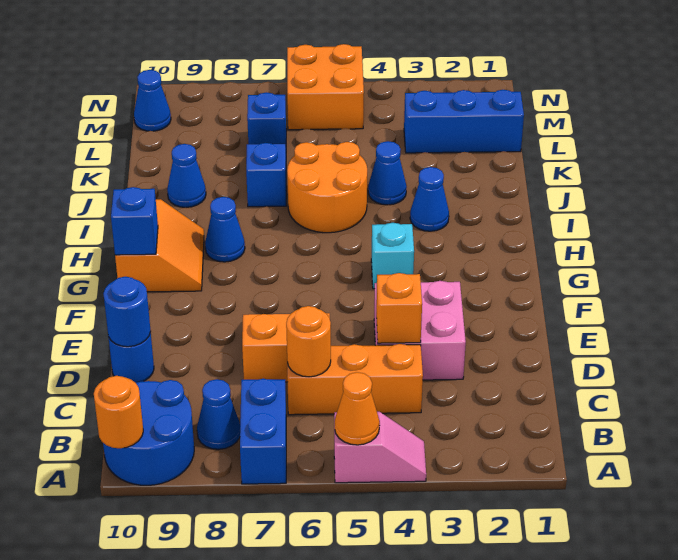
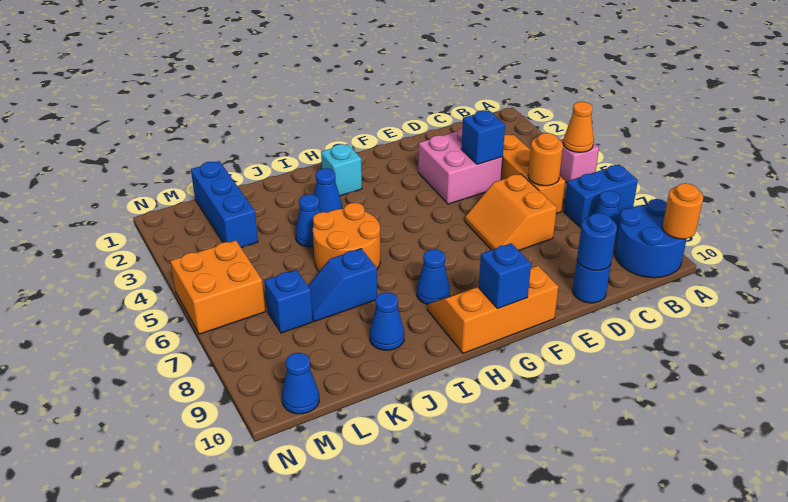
orange 1x1 brick [376,273,422,343] -> blue 1x1 brick [461,110,505,164]
cyan 1x1 brick [371,223,414,289] -> cyan 1x1 brick moved to [321,144,362,196]
orange 2x2 slope [115,199,204,292] -> orange 2x3 slope [427,266,558,353]

